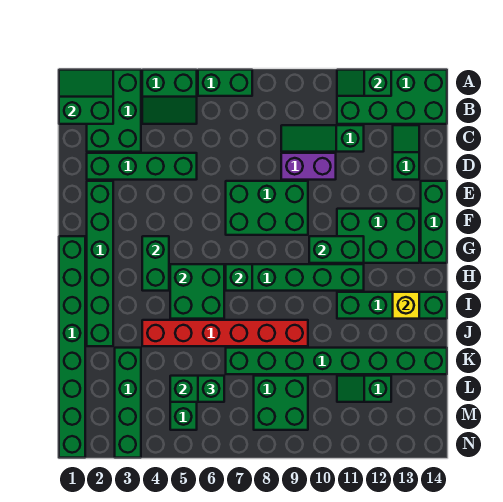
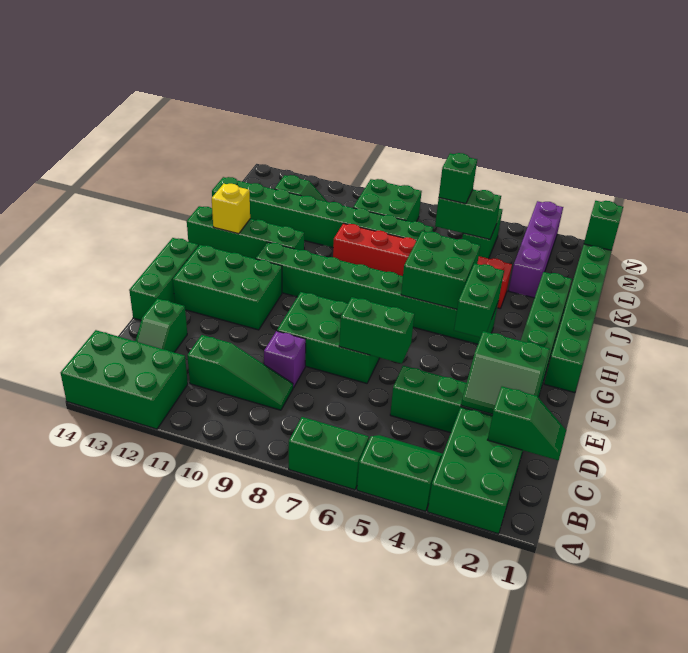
green 2x2 slope [59,70,113,124] -> green 2x2 slope moved to [461,331,550,414]
green 2x4 brick [337,70,447,124] -> green 2x3 brick [61,330,188,429]
green 1x2 slope [337,70,391,96] -> green 1x2 slope moved to [488,386,566,461]
purple 1x2 brick [281,153,336,180] -> purple 1x1 brick [264,331,306,388]
green 1x2 brick [309,236,364,263] -> green 1x2 brick moved to [339,297,415,364]
green 1x1 brick [226,264,252,291] -> green 1x1 brick moved to [584,201,623,250]
green 1x4 brick [115,348,141,458] -> purple 1x4 brick [509,201,563,298]

